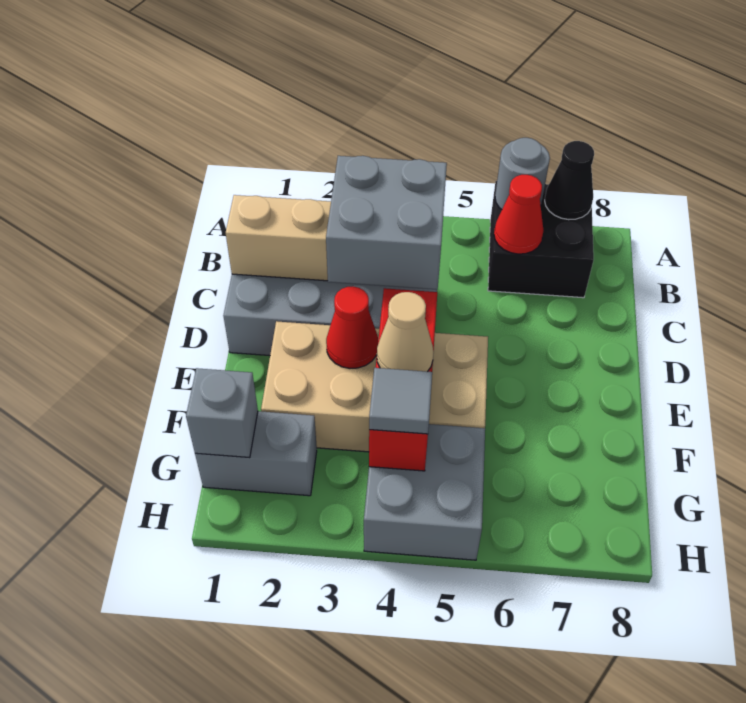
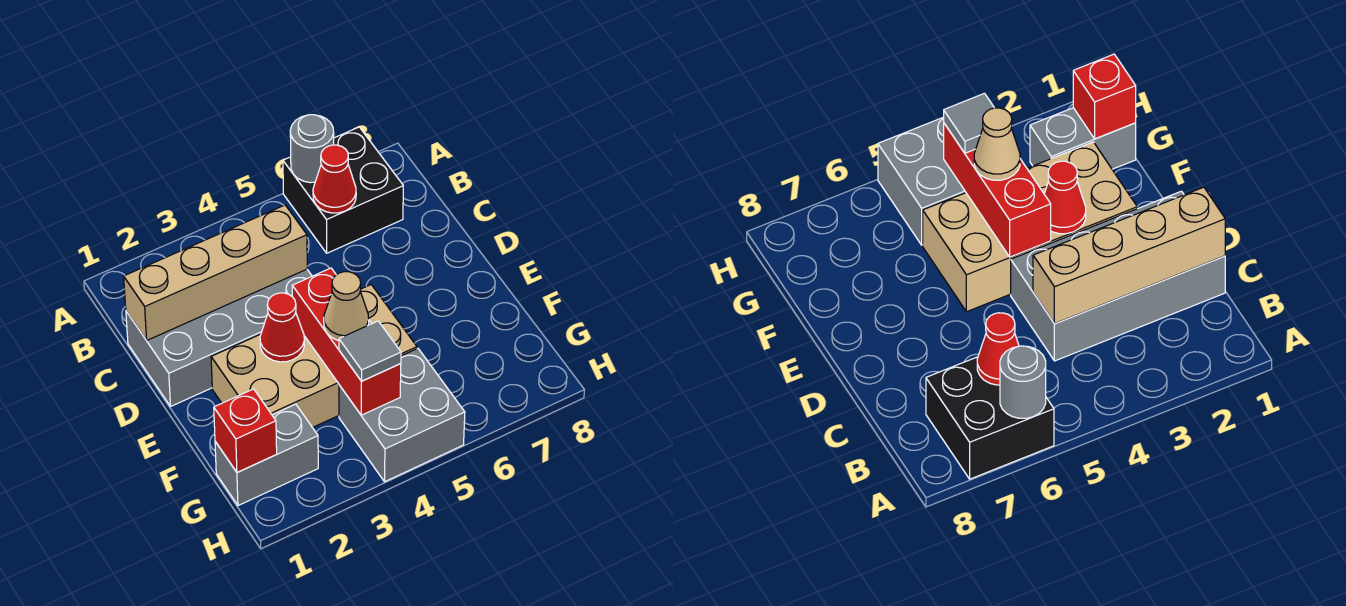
black 1x1 cone [545,141,594,220] -> none
grey 2x2 brick [326,156,447,289] -> none
grey 1x1 brick [186,368,258,458] -> red 1x1 brick [214,389,277,473]

